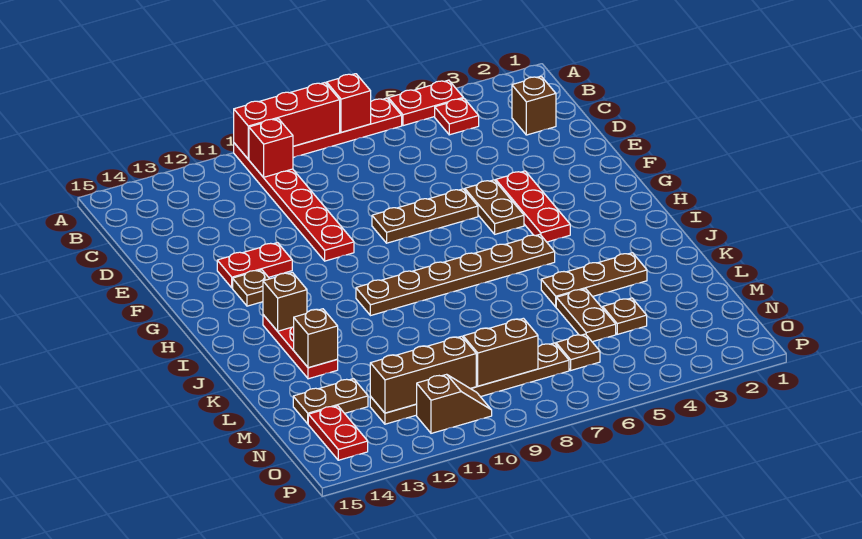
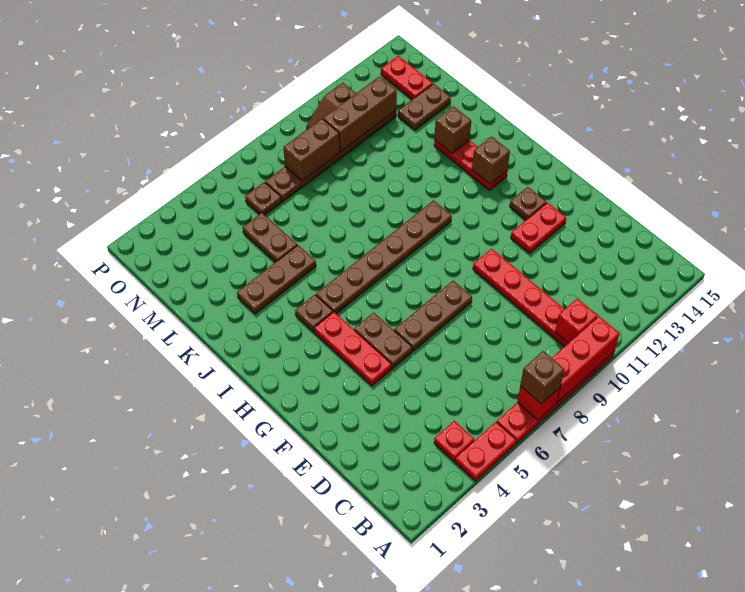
brown 1x1 brick [512,76,556,135] -> brown 1x1 brick moved to [520,351,564,404]
brown 1x1 plate [603,298,647,334] -> brown 1x1 plate moved to [295,295,333,332]

